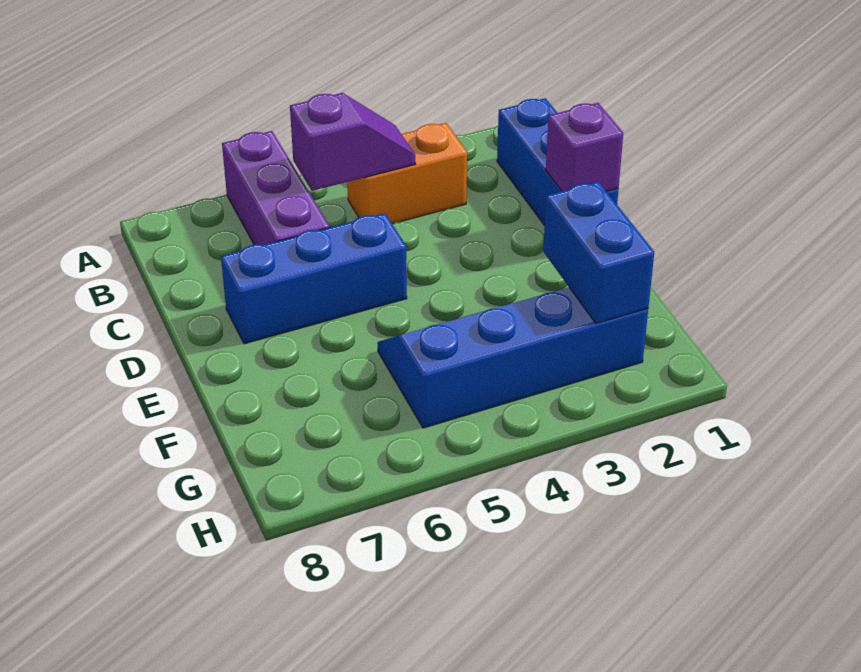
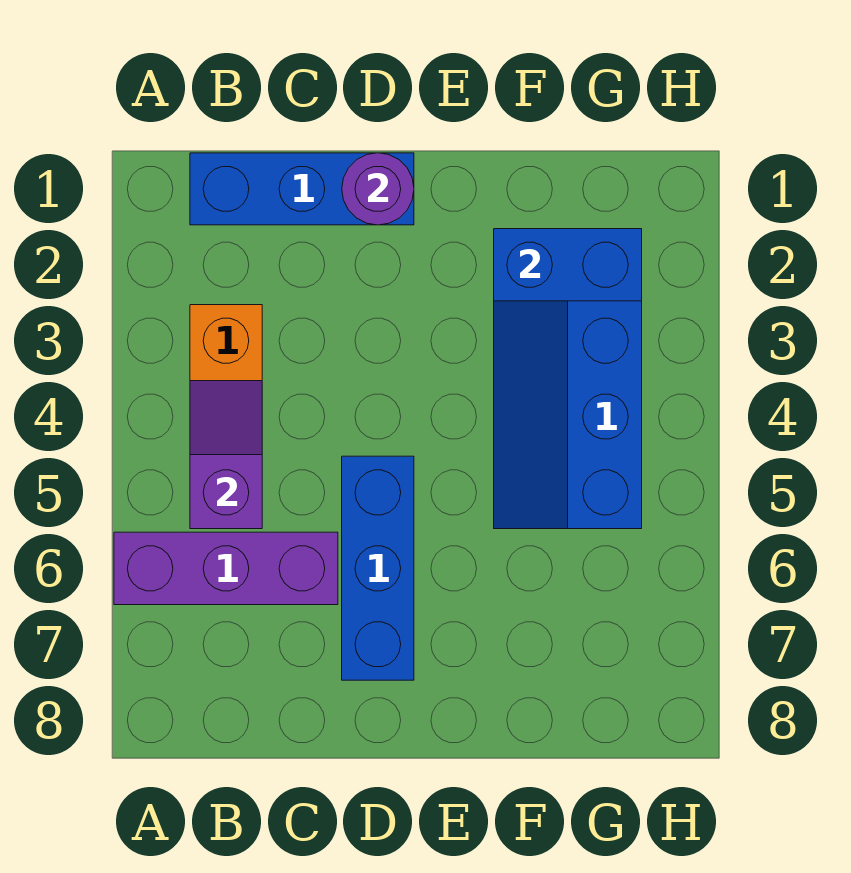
purple 1x1 brick [546,103,623,191] -> purple 1x1 round brick [342,153,414,225]

